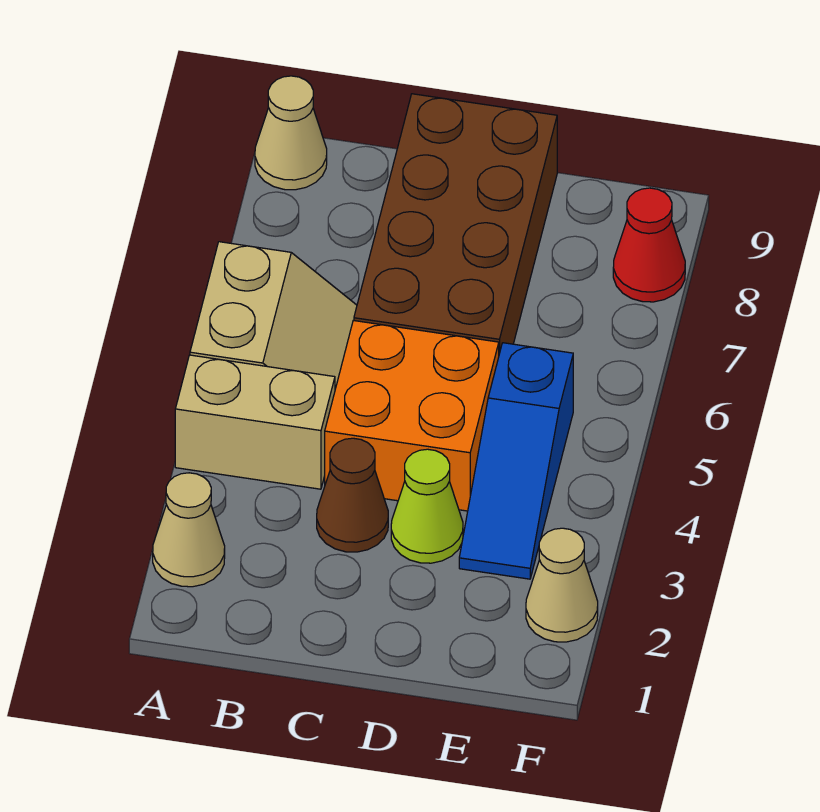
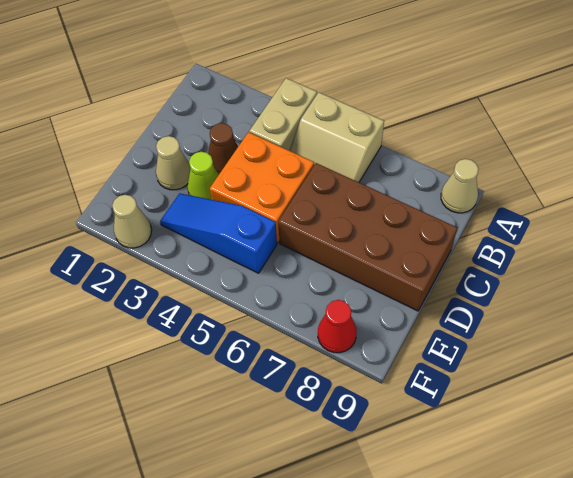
tan 1x1 cone [153,473,225,587] -> tan 1x1 cone moved to [156,136,191,190]

